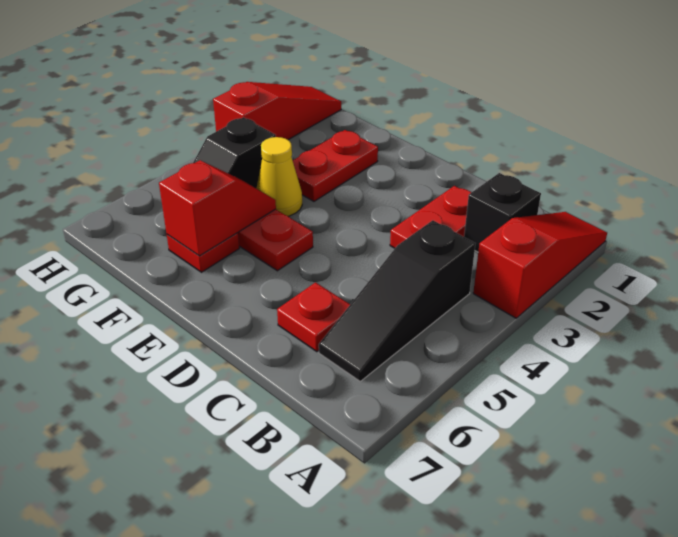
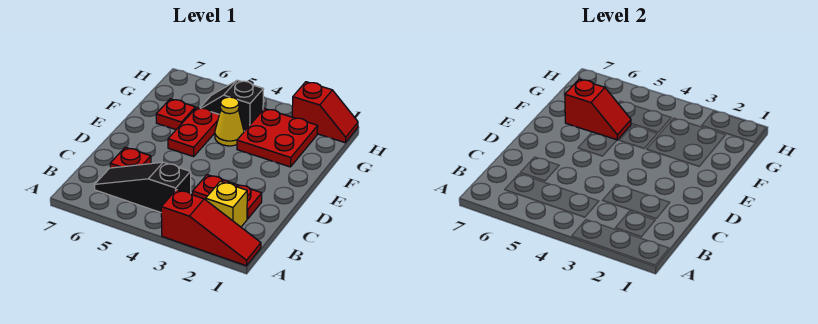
black 1x1 brick [464,173,541,252] -> yellow 1x1 brick [206,181,247,227]
red 1x2 plate [293,130,378,201] -> red 2x2 plate [237,108,318,167]
red 1x3 slope [213,82,341,140] -> red 1x2 slope [292,82,358,143]

